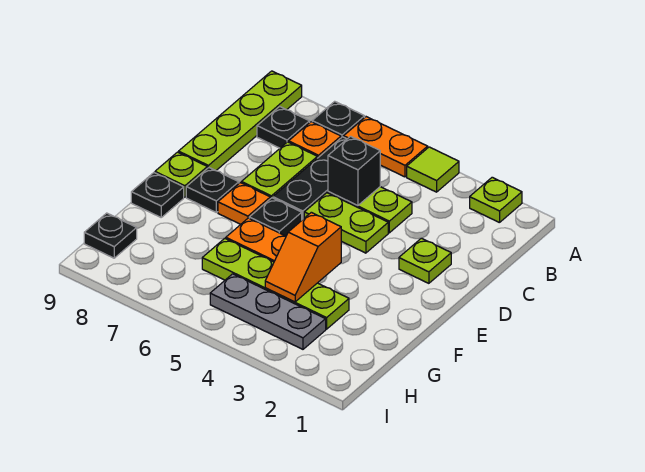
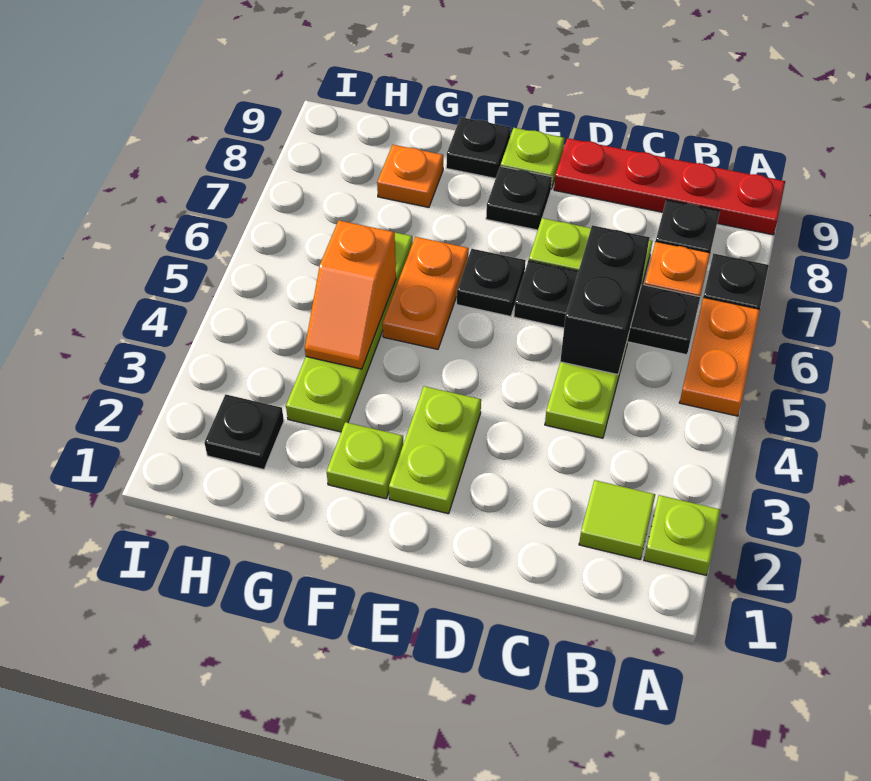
lime 1x1 tile [407,147,459,192] -> lime 1x1 tile moved to [579,480,655,559]
lime 1x4 plate [179,71,302,171] -> red 1x4 plate [554,138,785,235]
black 1x1 brick [328,136,380,205] -> black 1x2 brick [560,225,650,375]
lime 1x1 plate [399,238,451,283] -> lime 1x1 plate moved to [327,422,403,499]
lime 1x2 plate [304,193,388,253] -> lime 1x2 plate moved to [389,386,481,514]
orange 1x1 plate [218,183,270,224] -> orange 1x1 plate moved to [377,145,443,207]
orange 1x2 slope [265,212,341,302] -> orange 1x2 slope turned to [305,220,396,369]
grey 1x3 plate [210,274,326,349] -> none
black 1x1 plate [84,213,137,258] -> black 1x1 plate moved to [204,394,284,469]

